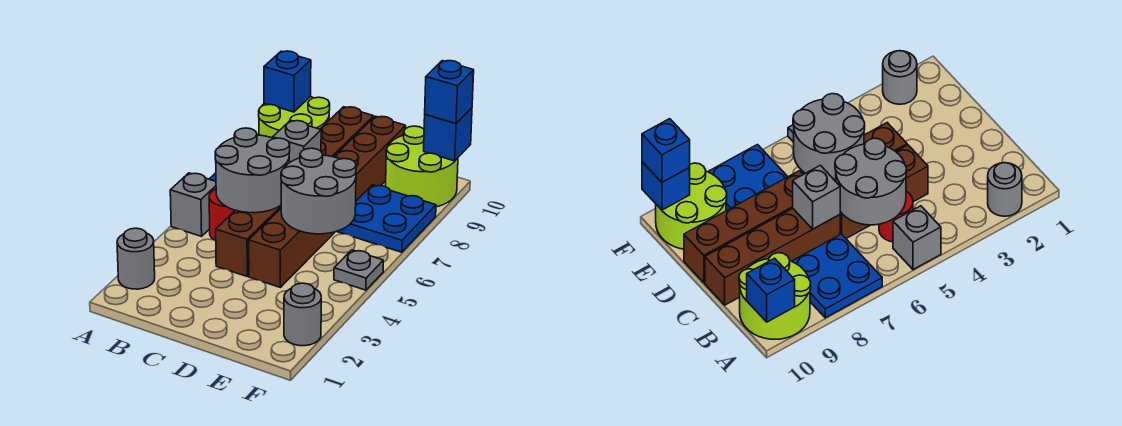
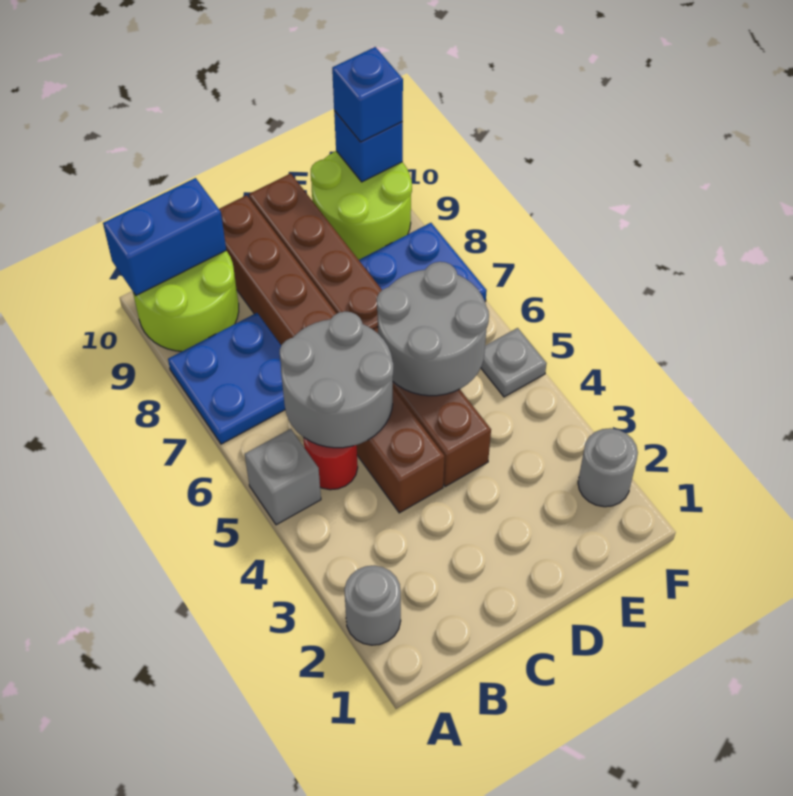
blue 1x1 brick [264,51,311,112] -> blue 1x2 brick [103,178,226,295]
grey 1x1 brick [273,120,321,163] -> none

